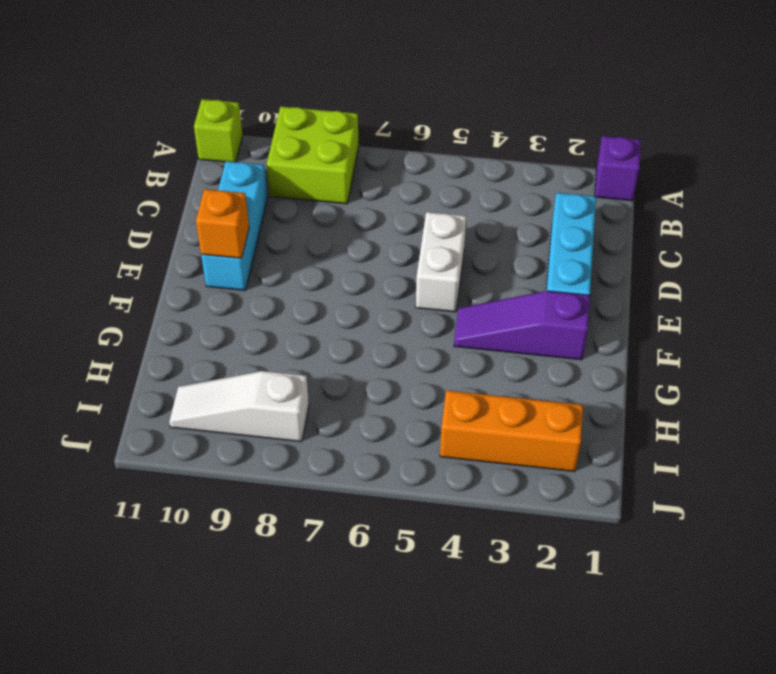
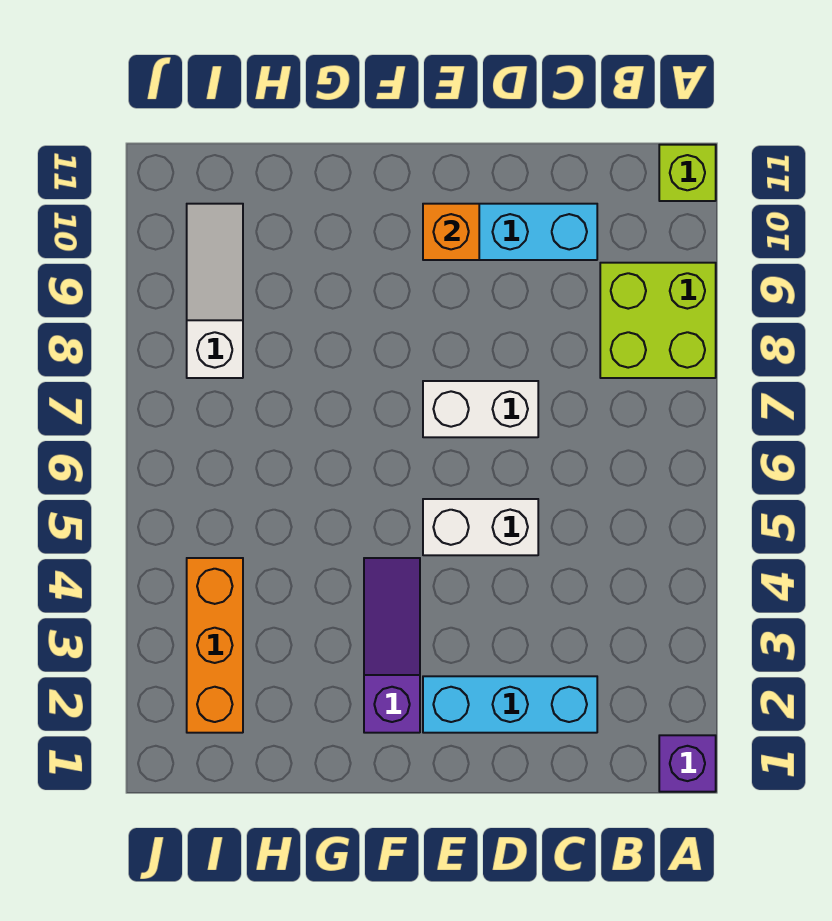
none -> white 1x2 brick [423,381,538,437]

